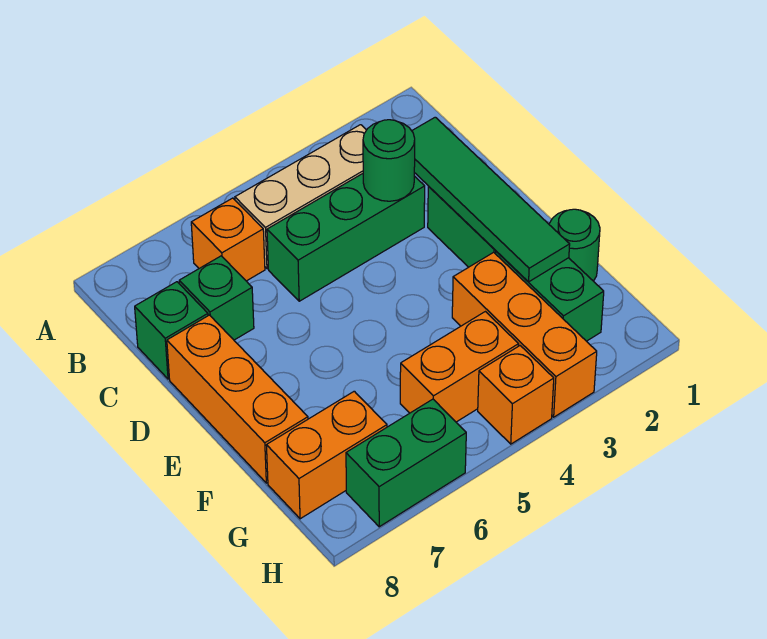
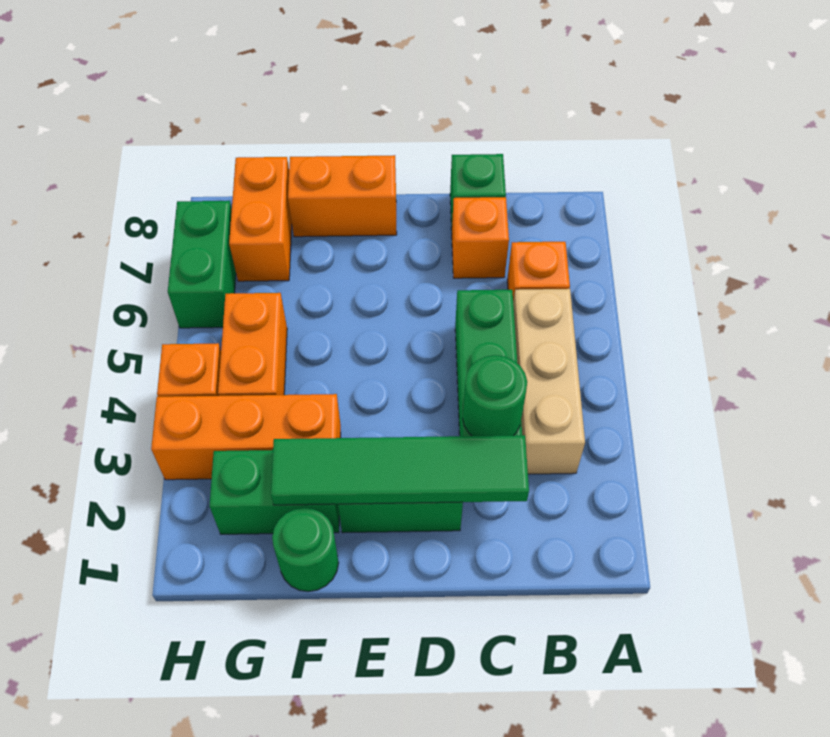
green 1x1 brick [179,256,254,340] -> orange 1x1 brick [452,197,509,278]
orange 1x3 brick [167,315,308,483] -> orange 1x2 brick [288,155,397,237]

